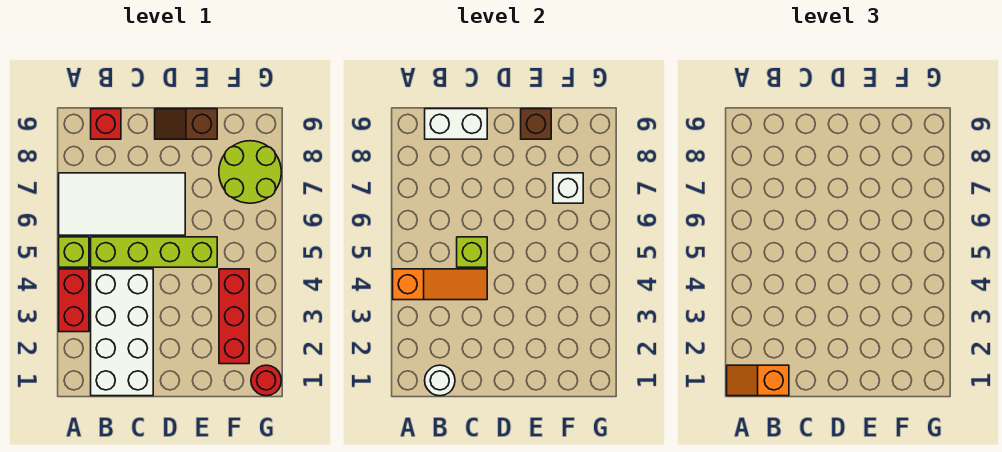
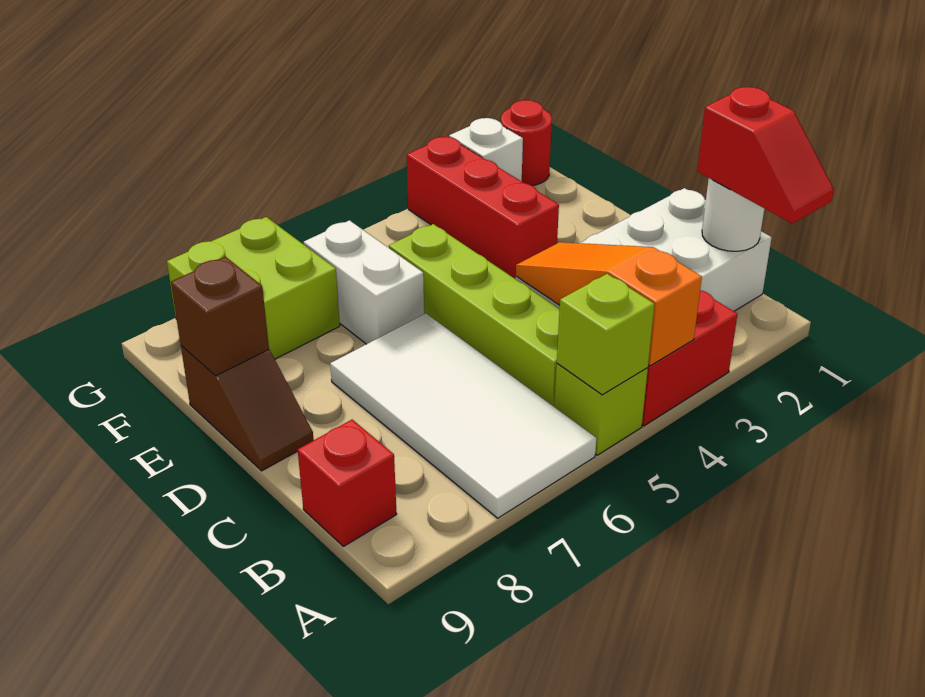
orange 1x2 slope [727,365,789,396] -> red 1x2 slope [697,87,834,224]
white 1x2 brick [425,109,487,139] -> white 1x2 brick moved to [304,220,424,344]
lime 1x1 brick [457,237,487,267] -> lime 1x1 brick moved to [557,274,654,395]
red 1x3 brick [219,269,249,364] -> red 1x3 brick turned to [407,136,559,279]
lime 2x2 round brick [219,141,281,203] -> lime 2x2 brick [167,217,340,359]
white 1x1 brick [553,173,583,203] -> white 1x1 brick moved to [449,118,523,181]

